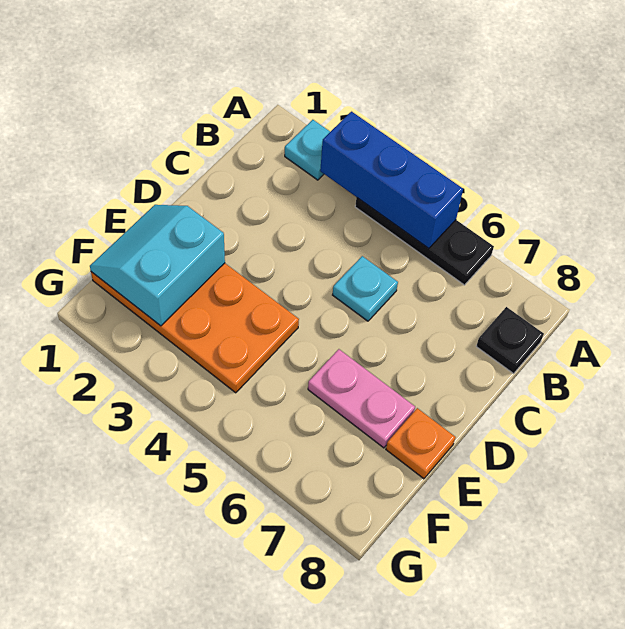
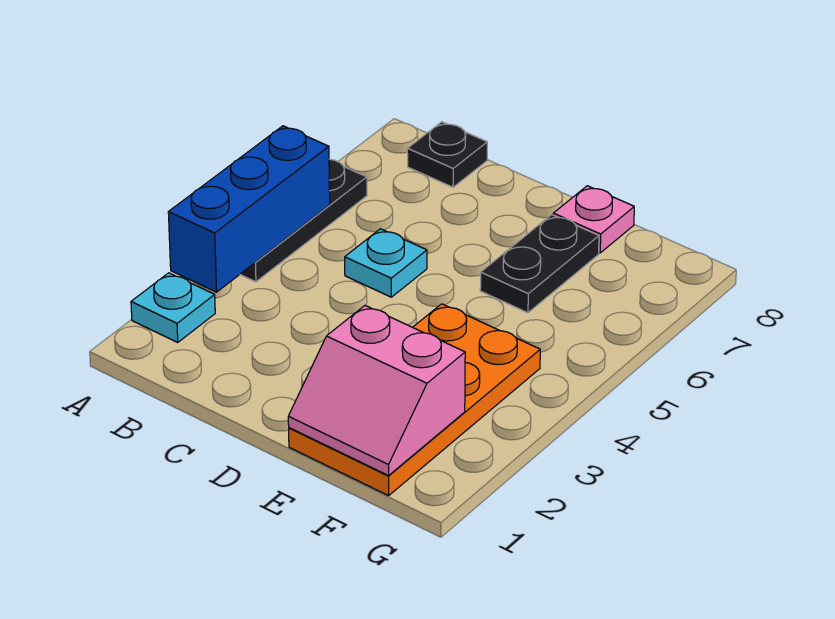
cyan 2x2 slope [90,205,225,326] -> pink 2x2 slope [288,306,465,476]
pink 1x2 plate [308,349,415,448] -> black 1x2 plate [480,215,599,313]
orange 1x1 plate [386,408,455,479] -> pink 1x1 plate [553,186,634,253]

